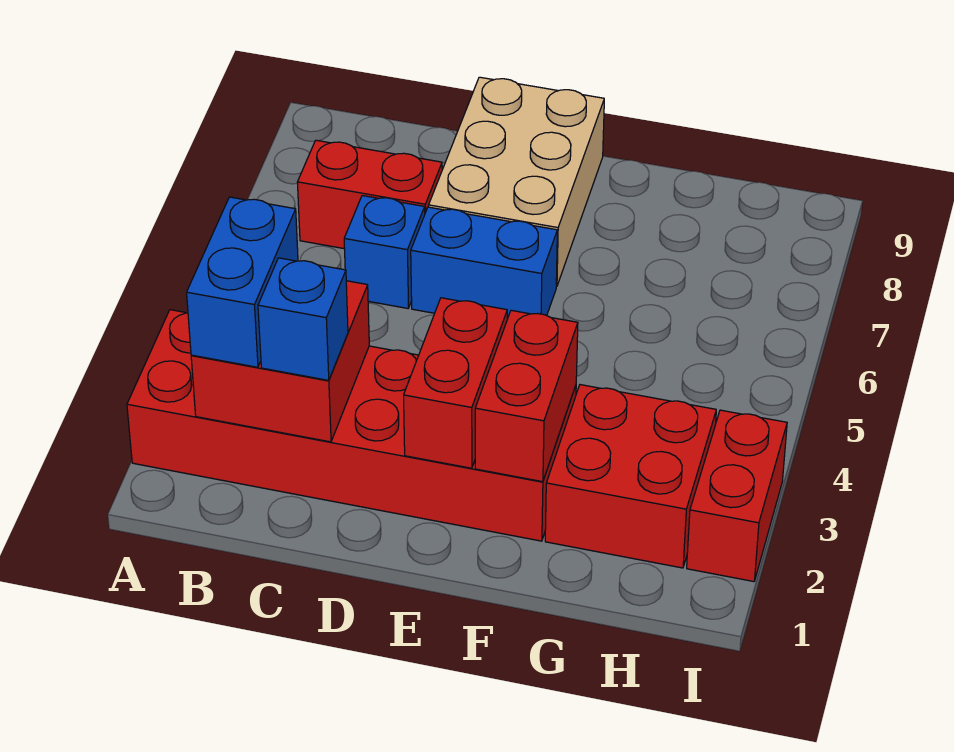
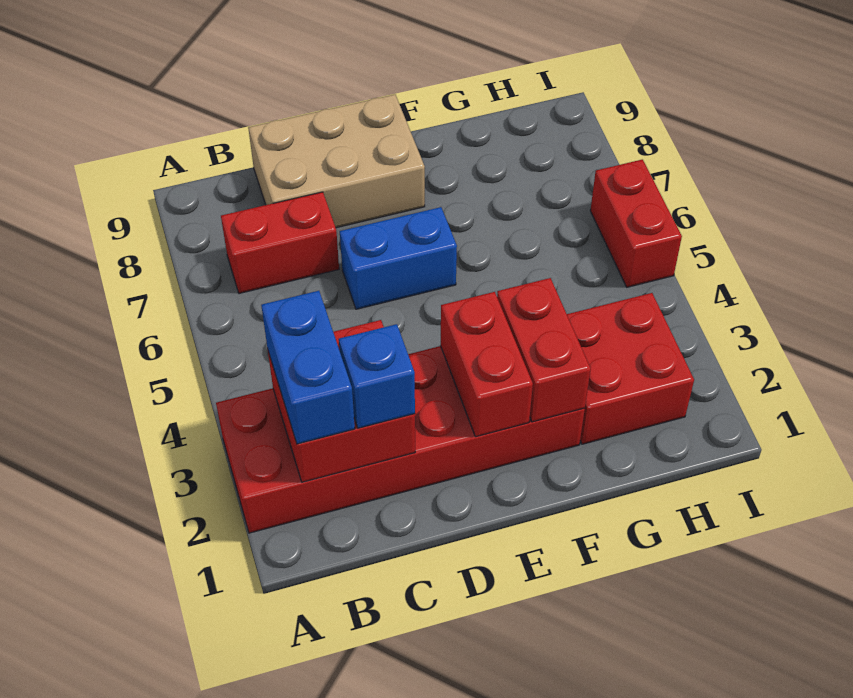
blue 1x1 brick [344,196,425,308] -> none
tan 2x3 brick [429,77,604,287] -> tan 2x3 brick turned to [248,94,425,228]
red 1x2 brick [687,410,787,582] -> red 1x2 brick moved to [590,160,682,287]

